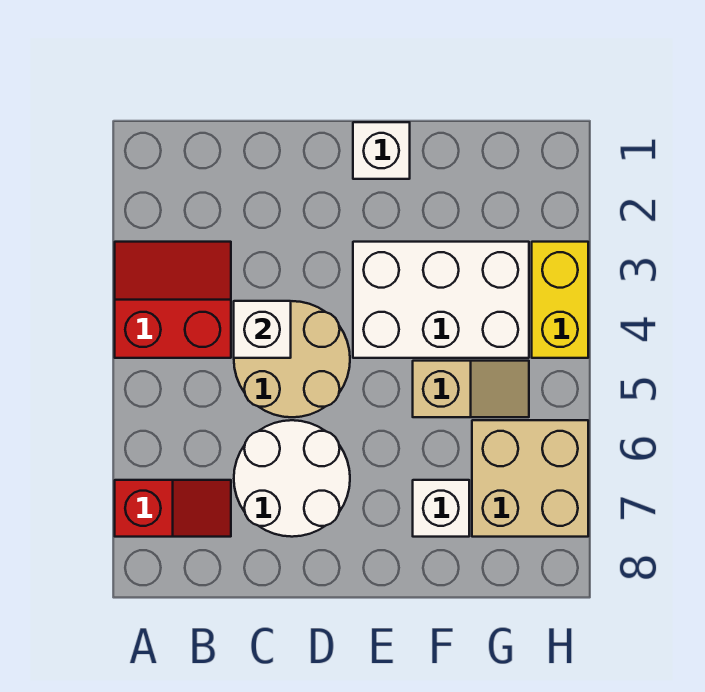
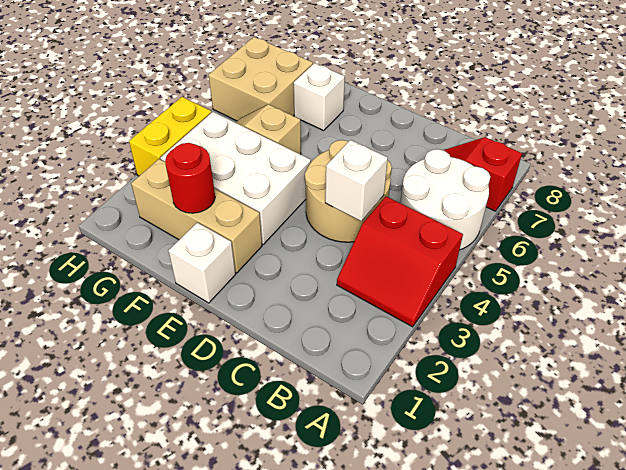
white 2x2 round brick [234,420,350,537] -> white 2x2 round brick moved to [400,149,490,250]
none -> tan 1x3 brick [131,159,262,273]
none -> red 1x1 round brick [165,143,215,213]

